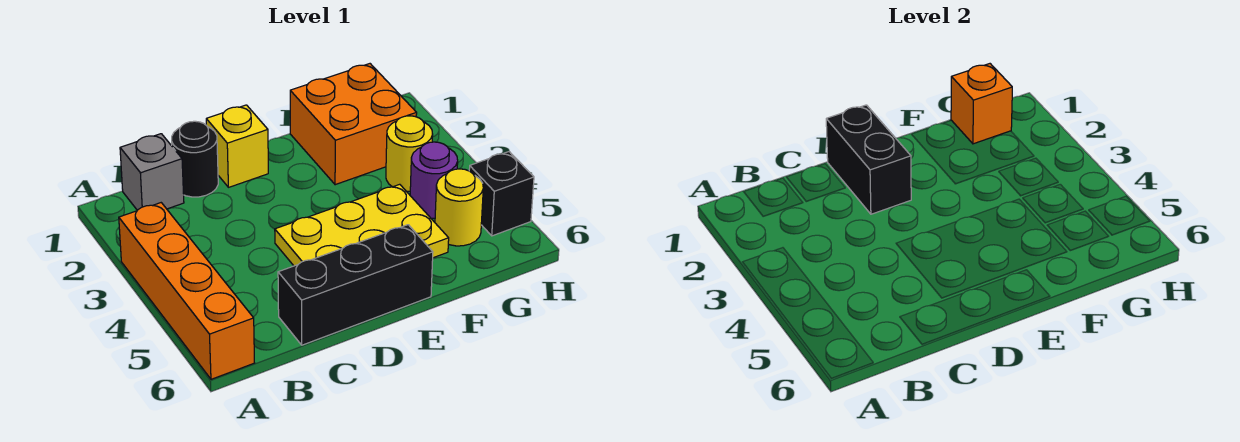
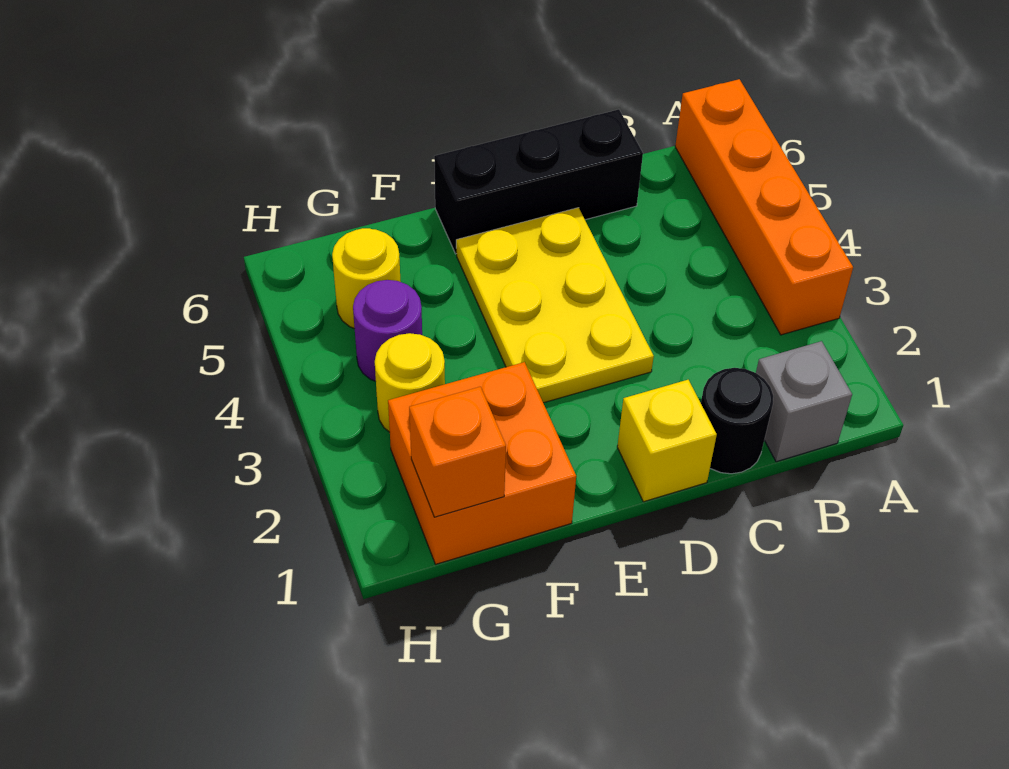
black 1x2 brick [826,105,911,214] -> none
yellow 2x3 plate [275,184,449,266] -> yellow 2x3 plate turned to [456,208,654,403]
black 1x1 brick [469,152,534,236] -> none

